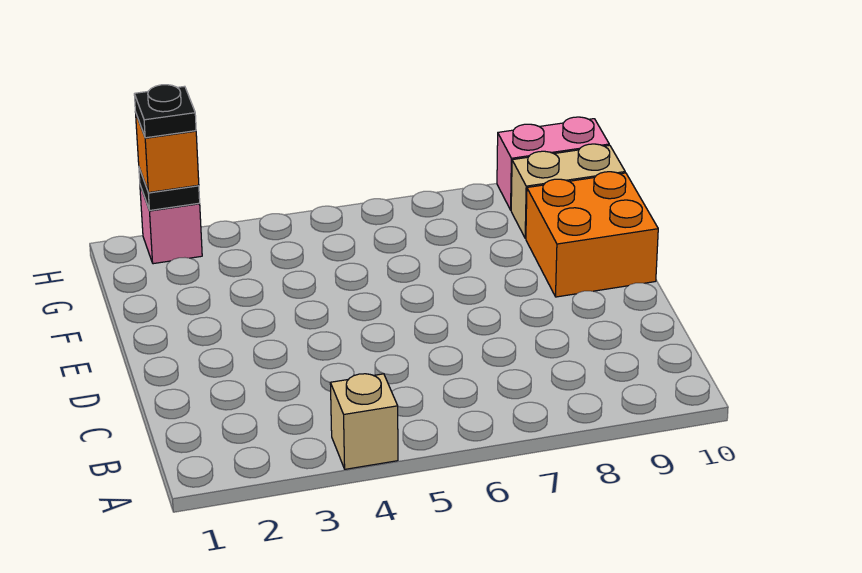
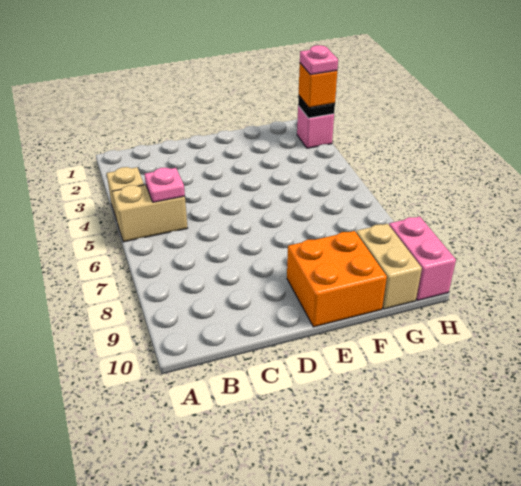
none -> tan 1x2 brick [112,185,188,242]
none -> pink 1x1 plate [145,168,185,202]
black 1x1 plate [134,85,196,138] -> pink 1x1 plate [300,45,338,75]

